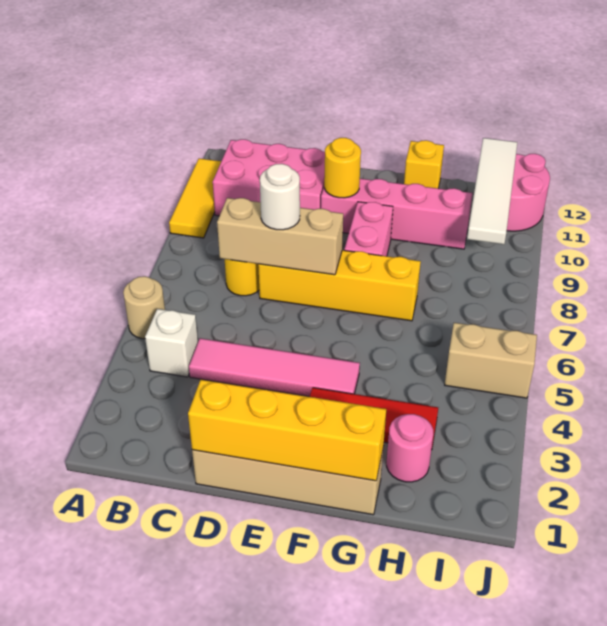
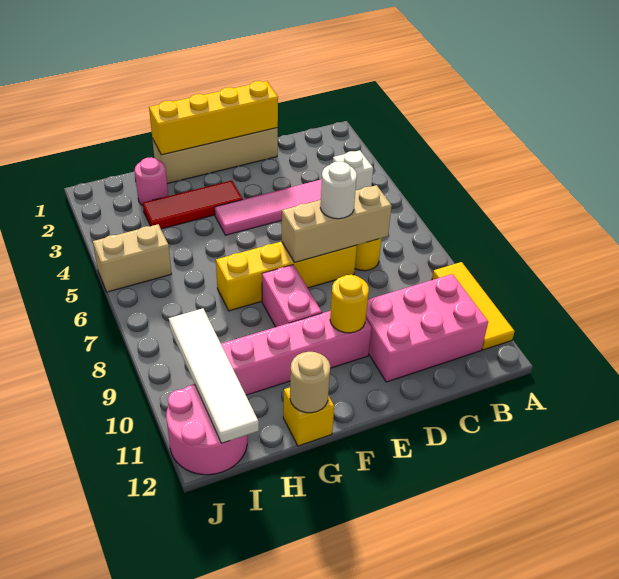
tan 1x1 round brick [123,276,165,339] -> tan 1x1 round brick moved to [290,352,330,413]

